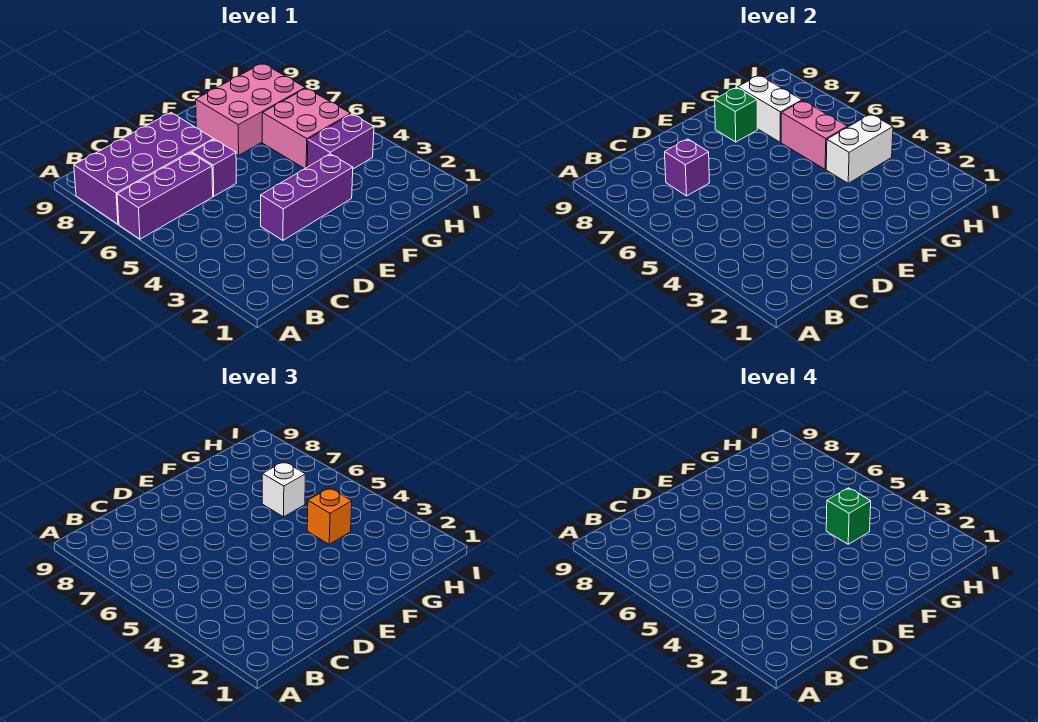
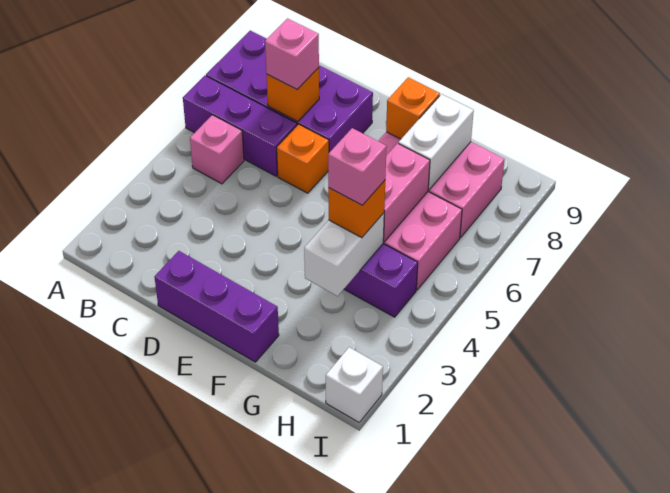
none -> pink 1x1 brick [190,115,244,184]
purple 1x1 brick [665,139,710,196] -> orange 1x1 brick [267,68,319,122]
none -> pink 1x1 brick [265,19,319,89]
purple 1x3 brick [261,154,353,240] -> purple 1x3 brick moved to [155,251,279,362]
purple 1x1 brick [192,139,236,196] -> orange 1x1 brick [277,124,329,193]
green 1x1 brick [715,87,758,142] -> orange 1x1 brick [386,77,440,139]
white 1x2 brick [826,114,893,183] -> white 1x2 brick turned to [304,213,384,296]
green 1x1 brick [826,488,871,544] -> pink 1x1 brick [328,128,387,205]
white 1x1 brick [262,462,305,517] -> white 1x1 brick moved to [326,347,383,422]

